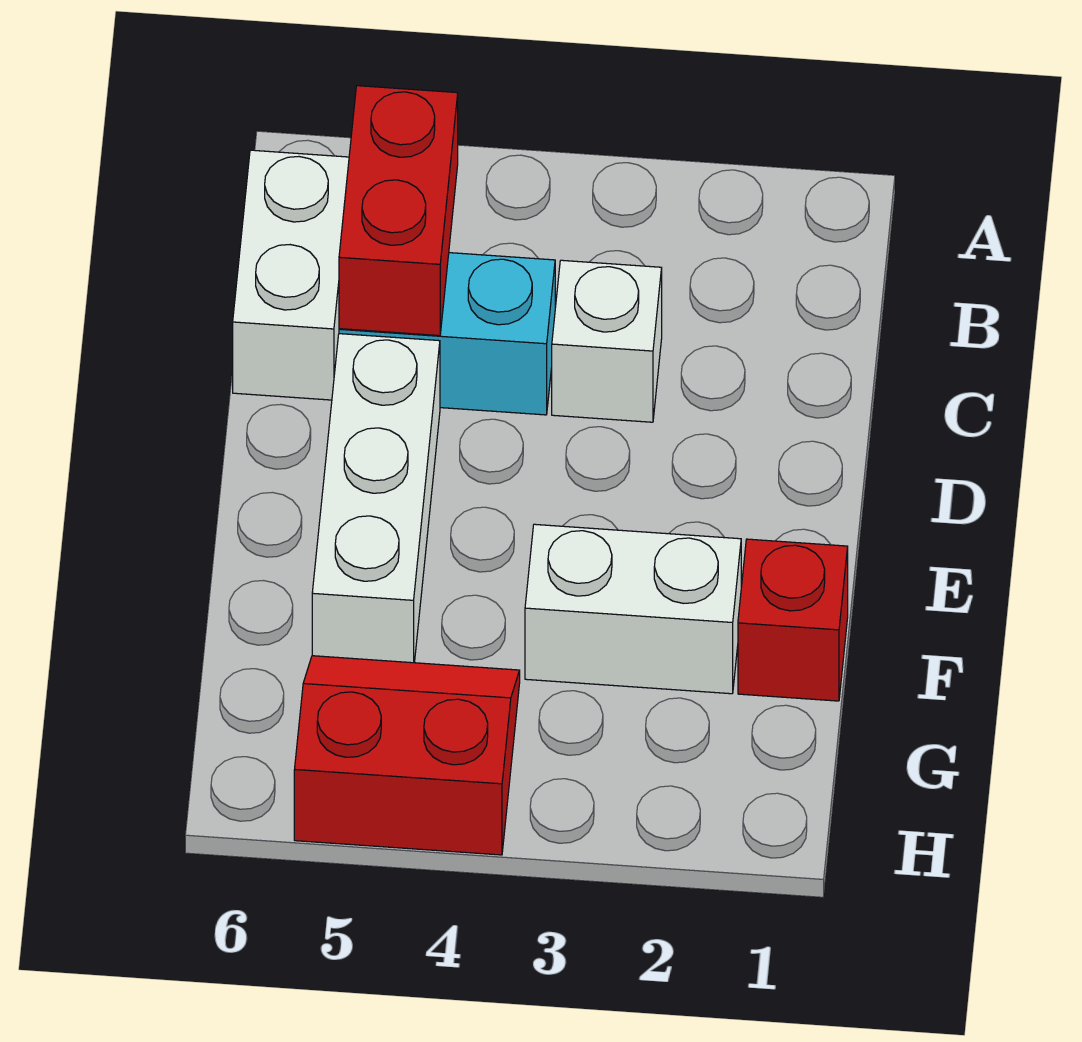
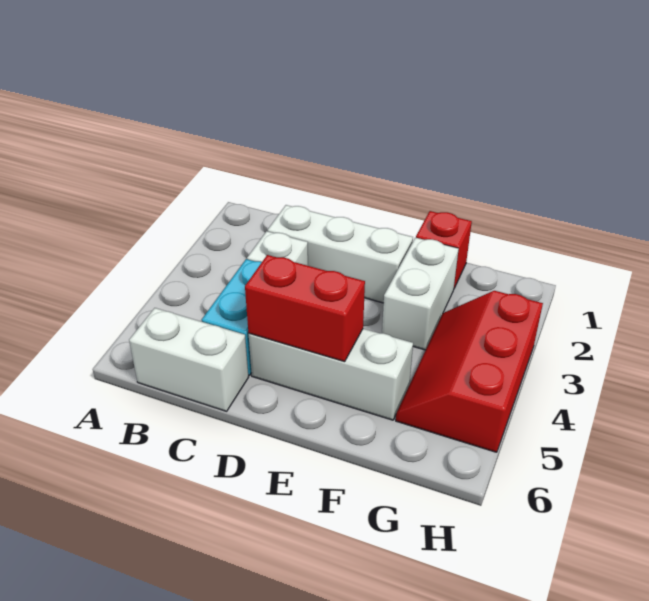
red 1x2 brick [339,86,458,336] -> red 1x2 brick moved to [245,255,365,362]
none -> white 1x3 brick [268,205,413,303]
red 2x2 slope [294,656,520,855] -> red 2x3 slope [396,291,543,452]

